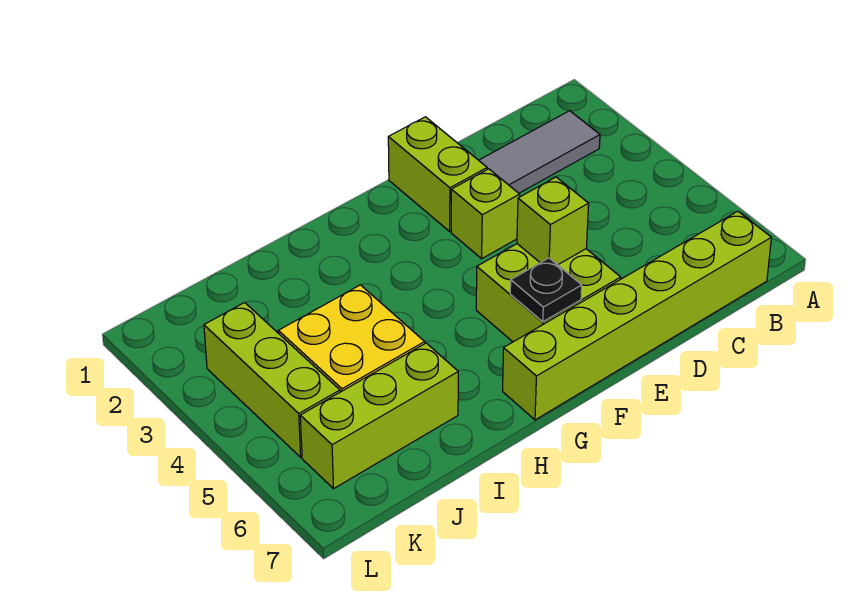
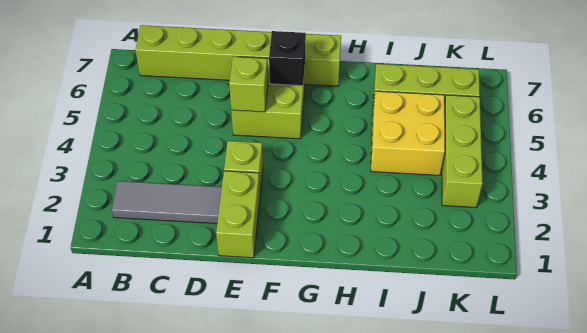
black 1x1 plate [510,258,582,322] -> black 1x1 brick [269,31,306,86]

